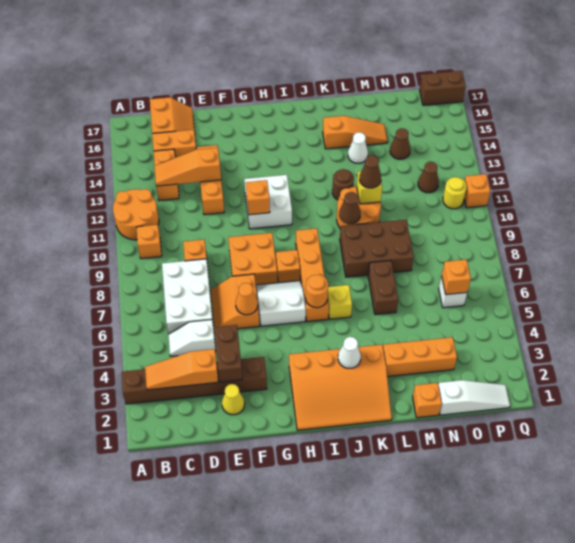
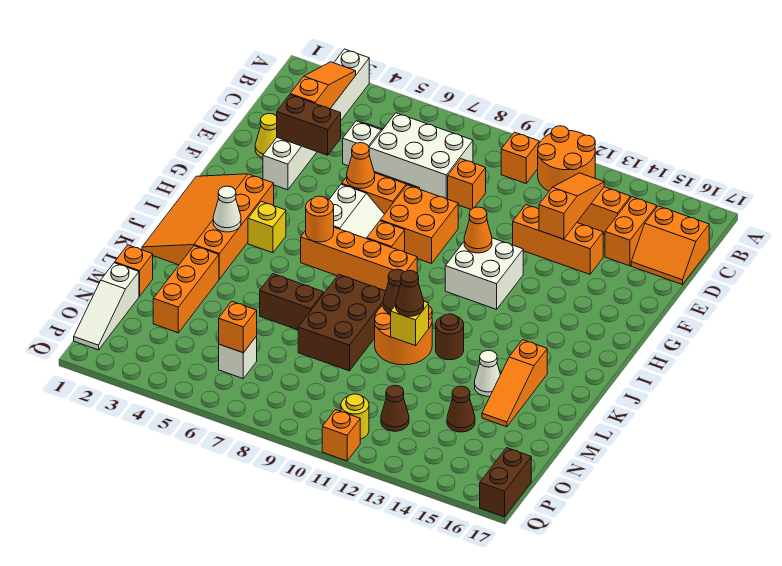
brown 1x6 brick [122,357,267,404] -> white 1x6 brick [263,49,369,190]
orange 1x1 brick [246,180,270,215] -> orange 1x1 cone [464,207,492,253]
yellow 1x1 brick [328,285,352,319] -> yellow 1x1 brick moved to [248,201,286,253]

